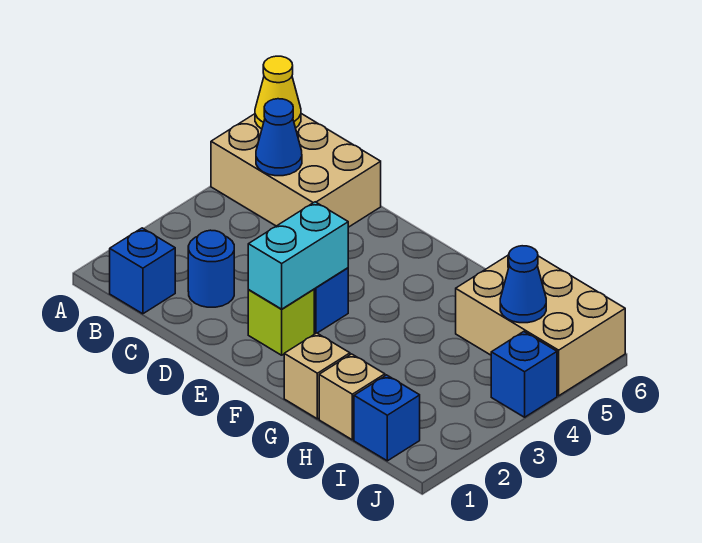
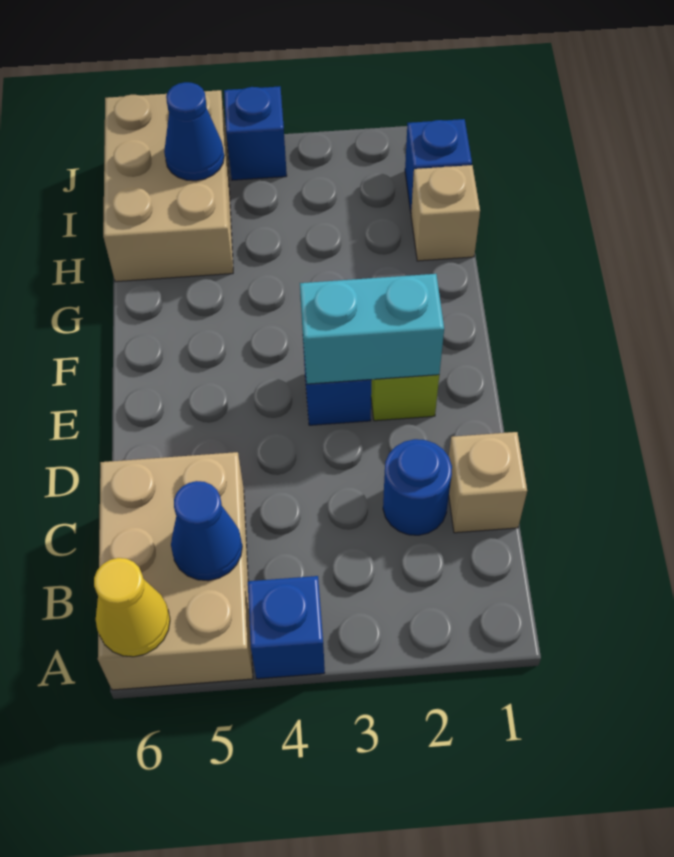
blue 1x1 brick [110,228,175,314] -> blue 1x1 brick moved to [248,576,325,679]
tan 1x1 brick [284,333,350,419] -> tan 1x1 brick moved to [449,432,527,533]

